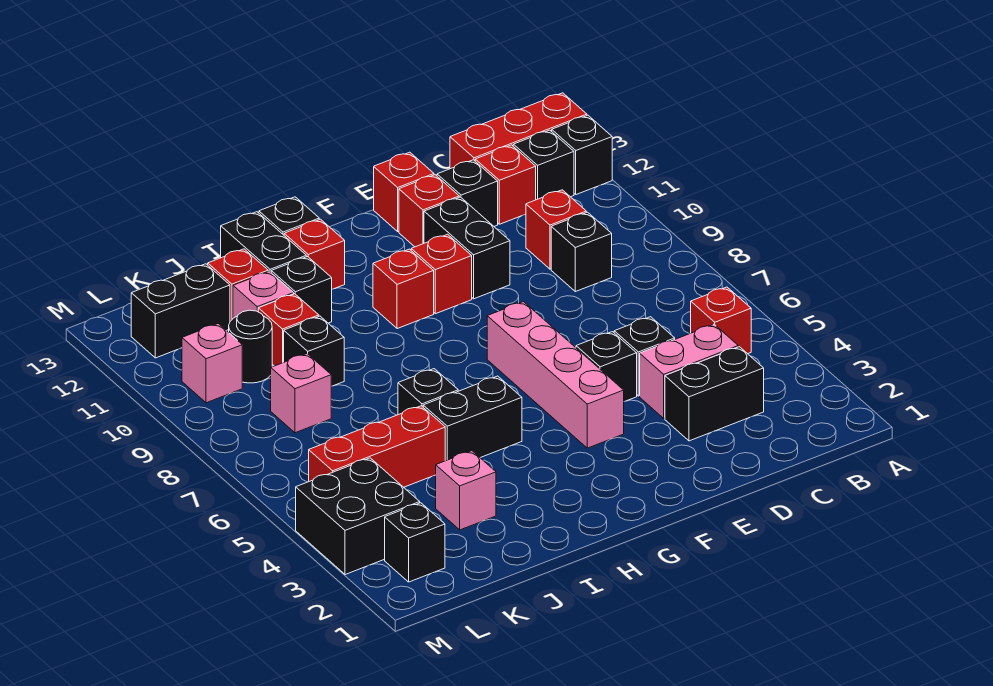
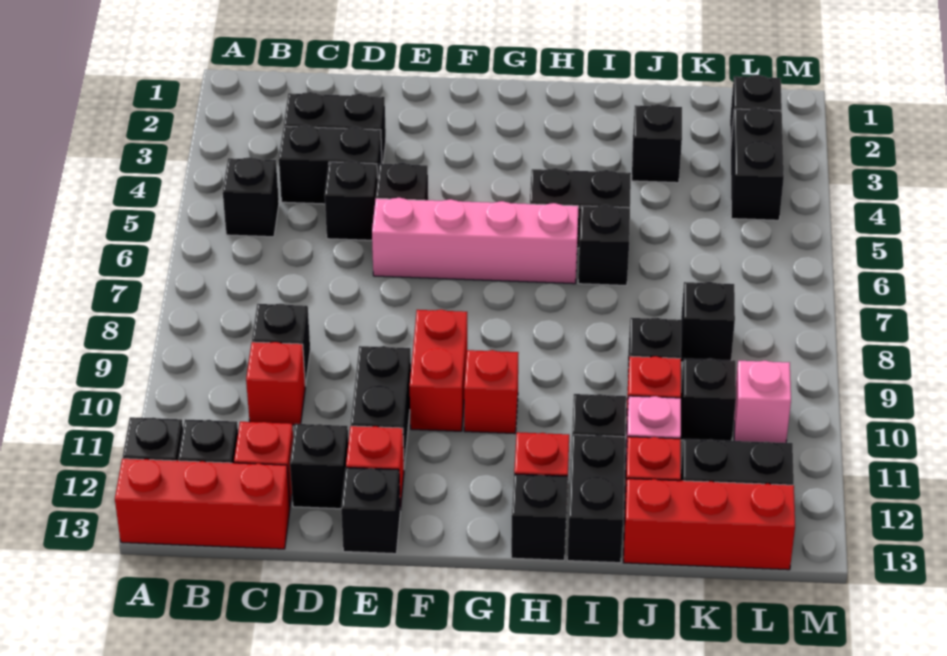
red 1x1 brick [691,287,751,354] -> black 1x1 brick [223,157,279,237]
pink 1x2 brick [640,324,738,418] -> black 1x2 brick [279,125,382,204]
red 1x1 brick [374,152,434,231] -> black 1x1 brick [341,467,400,554]
pink 1x4 brick [487,302,624,448] -> pink 1x4 brick turned to [372,198,579,284]
red 1x1 brick [411,234,472,314] -> red 1x2 brick [410,309,467,431]
pink 1x1 brick [436,451,496,530] -> black 1x1 brick [632,104,682,183]
red 1x3 brick [309,406,445,487] -> red 1x3 brick moved to [624,479,795,570]
pink 1x1 brick [271,354,331,433] -> black 1x1 brick [681,282,735,362]
black 1x1 round brick [229,310,272,383] -> black 1x1 brick [681,358,736,441]
black 2x2 brick [296,458,420,575] -> black 1x2 brick [731,108,784,220]

